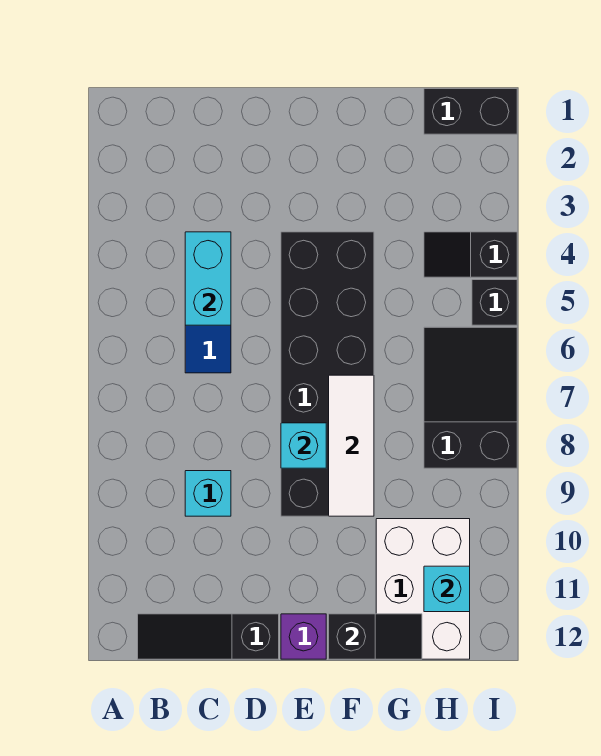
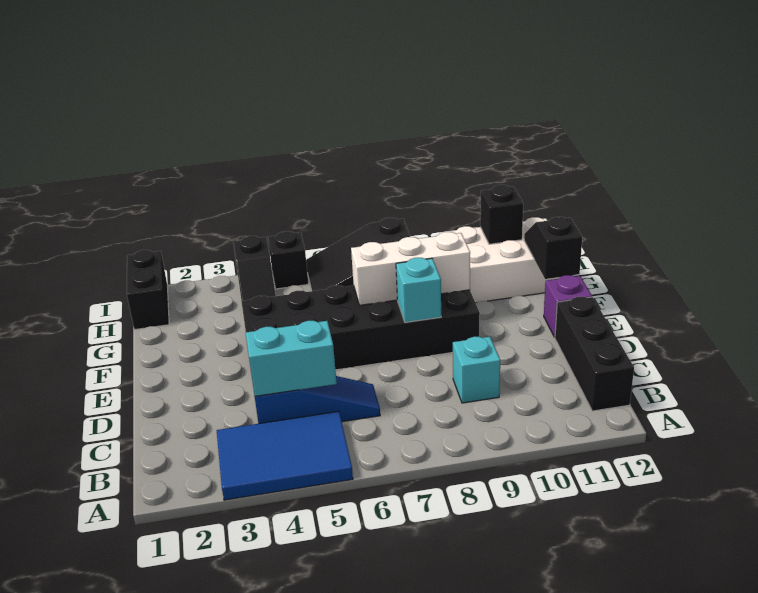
none -> blue 2x3 tile [217,411,353,500]
black 1x3 slope [138,614,279,659] -> black 1x3 brick [555,297,634,411]
white 1x3 tile [329,375,374,516] -> white 1x3 brick [351,232,470,305]
cyan 1x1 brick [424,566,470,612] -> black 1x1 brick [480,185,523,244]

